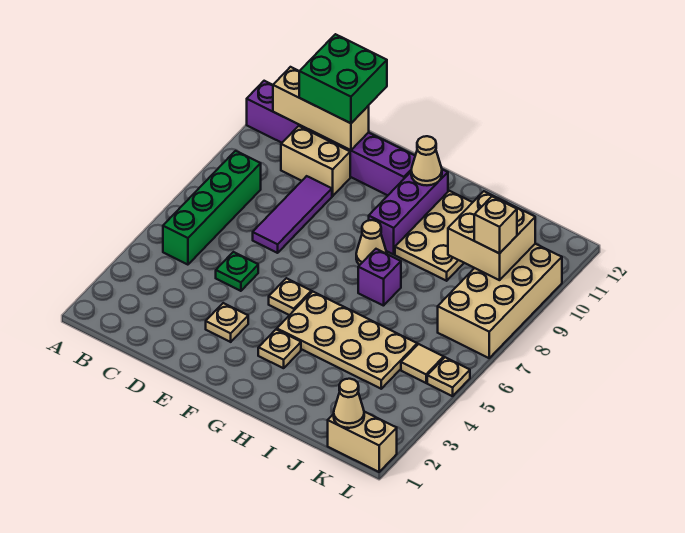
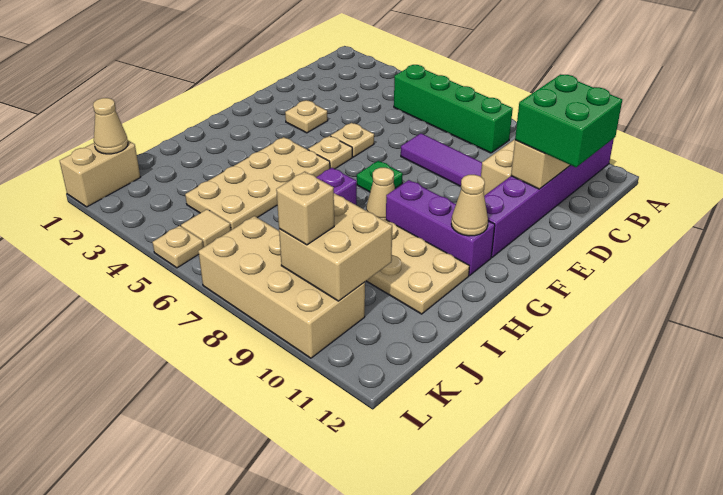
green 1x1 plate [216,252,258,291] -> green 1x1 plate moved to [357,161,403,192]
tan 1x1 plate [258,330,301,368] -> tan 1x1 plate moved to [331,123,374,157]

